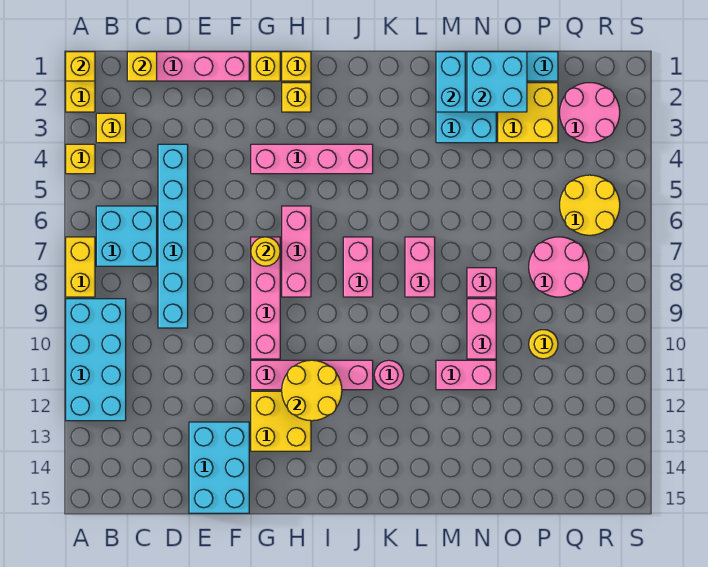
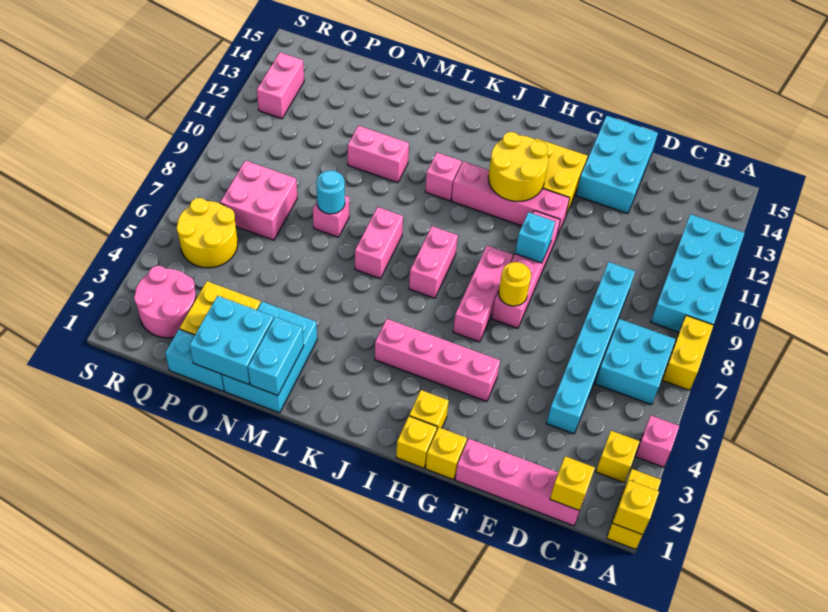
yellow 1x1 brick [66,144,95,174] -> pink 1x1 brick [635,416,679,467]
none -> cyan 1x1 brick [515,212,555,263]
pink 1x1 round brick [374,360,404,390] -> pink 1x1 brick [425,153,462,201]
none -> cyan 1x1 round brick [316,170,345,214]
pink 1x2 brick [467,299,496,359] -> pink 1x2 brick moved to [257,52,304,119]
pink 2x2 round brick [529,237,589,297] -> pink 2x2 brick [220,160,297,240]
yellow 1x1 round brick [529,330,558,359] -> none

